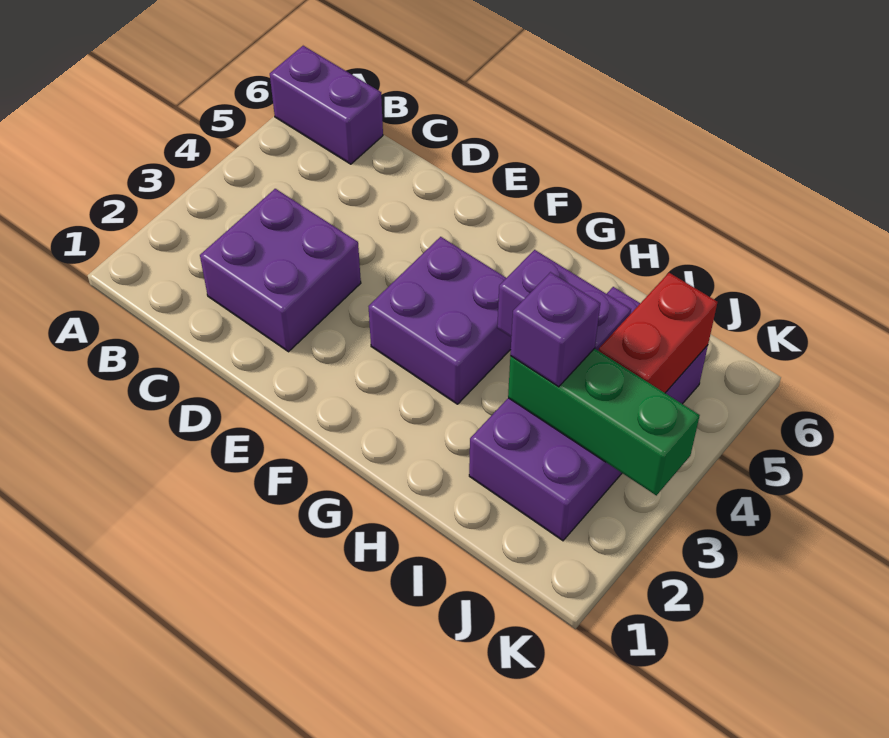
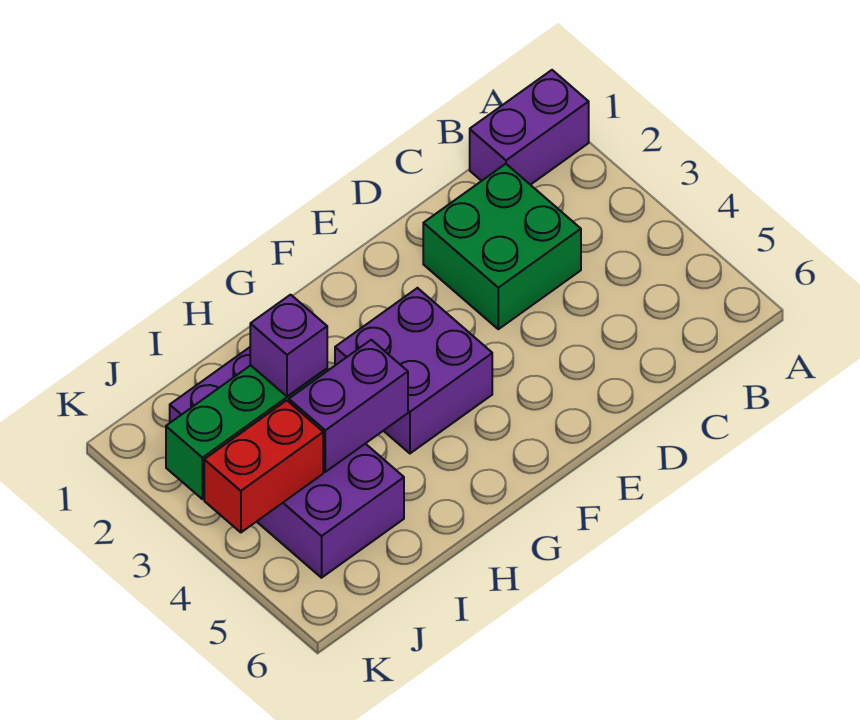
purple 1x2 brick [270,46,383,164] -> purple 1x2 brick moved to [470,70,589,185]
purple 2x2 brick [200,189,361,352] -> green 2x2 brick [423,164,581,329]
red 1x2 brick [599,273,717,393] -> red 1x2 brick turned to [204,400,323,532]

